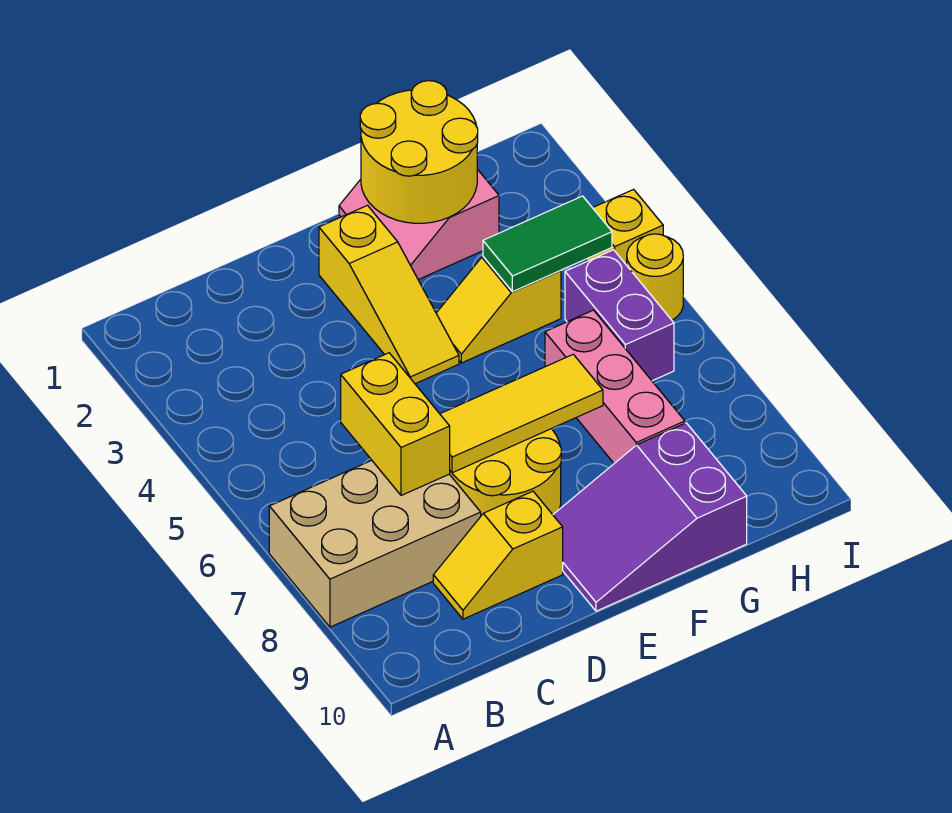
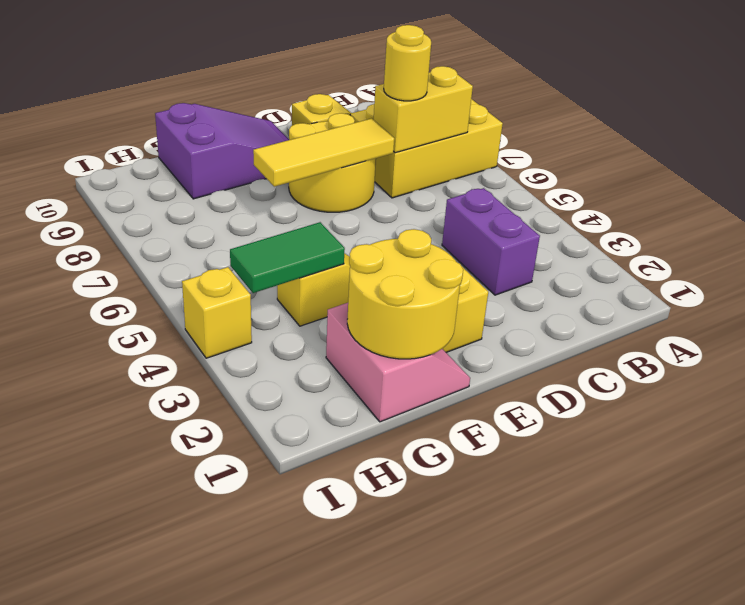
tan 2x3 brick [269,460,481,627] -> yellow 2x3 brick [350,99,503,198]
yellow 1x2 brick [341,353,450,495] -> yellow 1x2 brick turned to [374,66,473,153]
pink 1x3 brick [545,310,685,463] -> none
purple 1x2 brick [565,250,674,381] -> purple 1x2 brick moved to [442,188,540,295]
yellow 1x1 round brick [627,234,683,320] -> yellow 1x1 round brick moved to [384,25,431,101]

